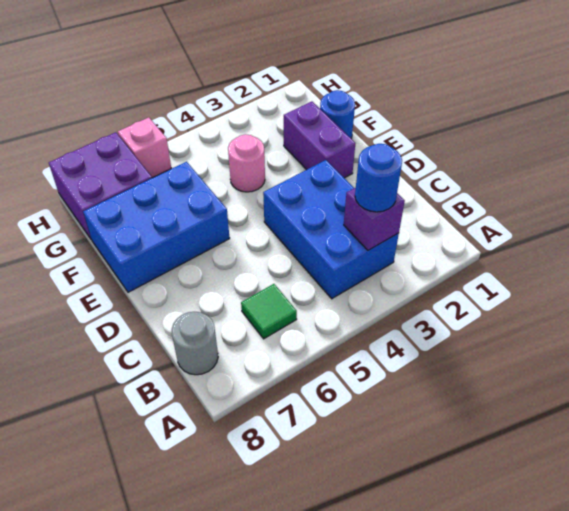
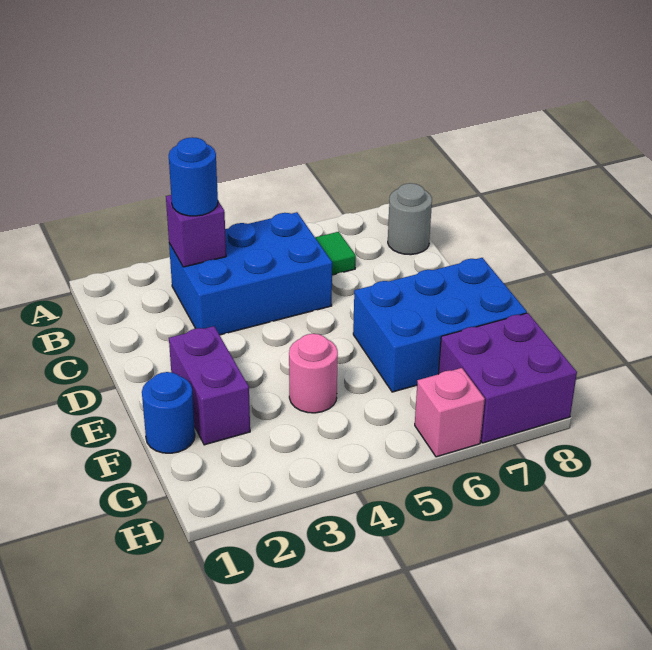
blue 2x3 brick [263,160,399,299] -> blue 2x3 brick turned to [169,212,332,335]

